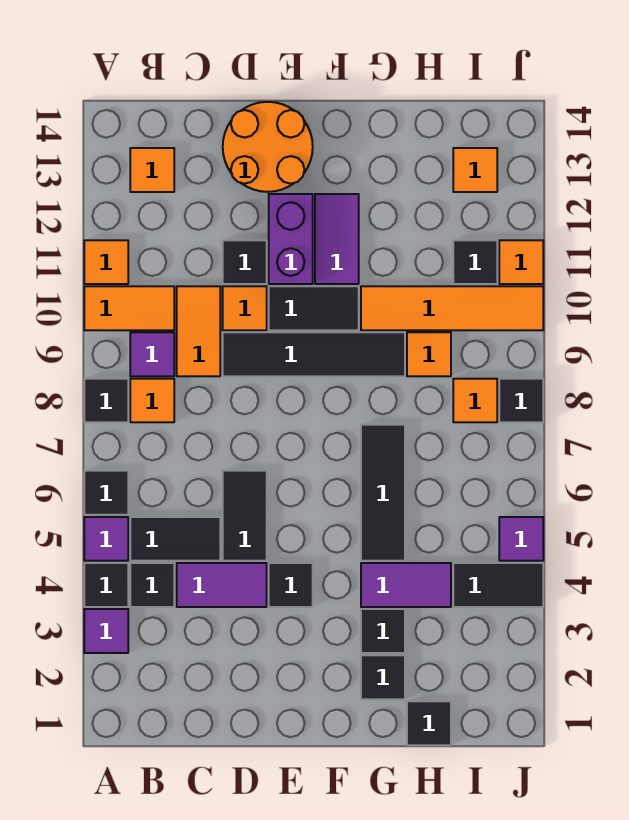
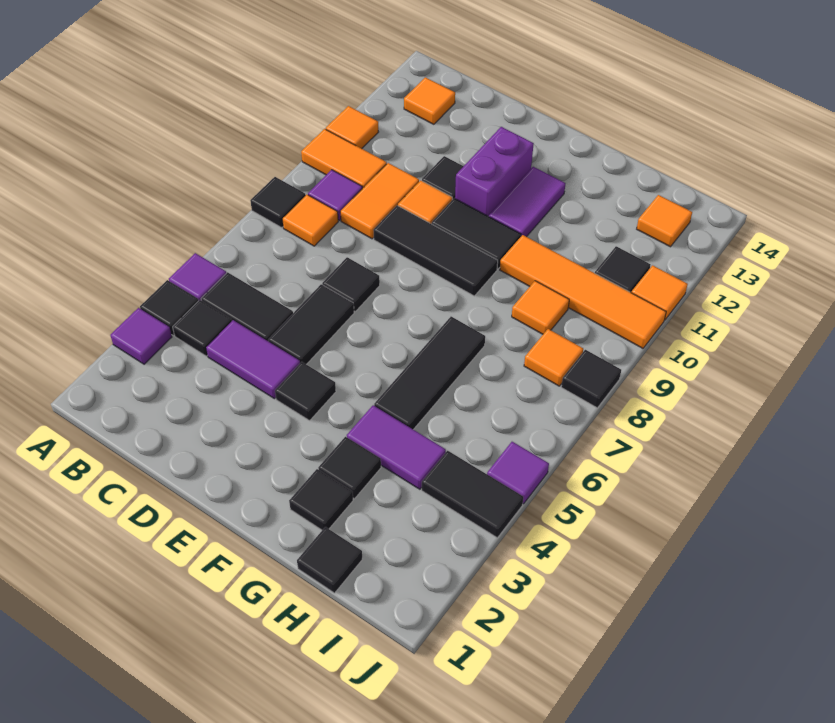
black 1x1 tile [84,471,128,515] -> black 1x1 tile moved to [322,257,380,311]
black 1x4 tile [223,332,405,376] -> black 1x3 tile [373,206,498,296]
orange 2x2 round brick [223,102,313,192] -> none

